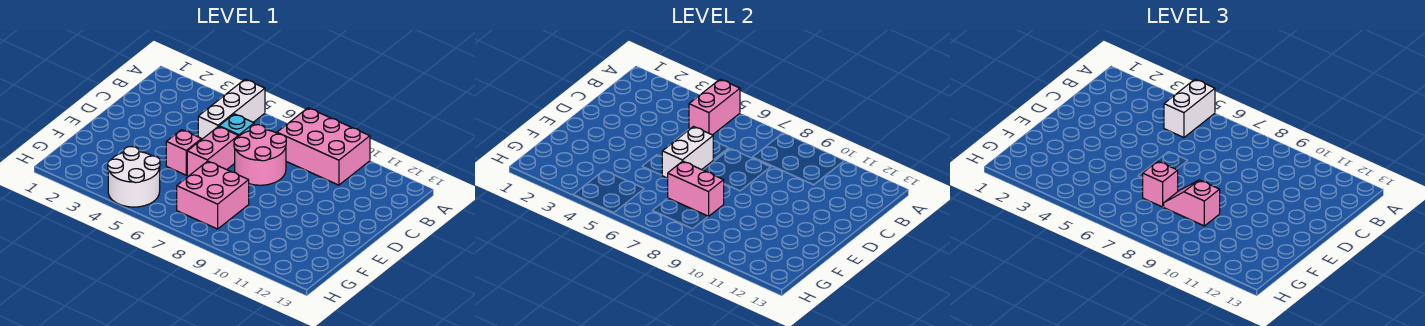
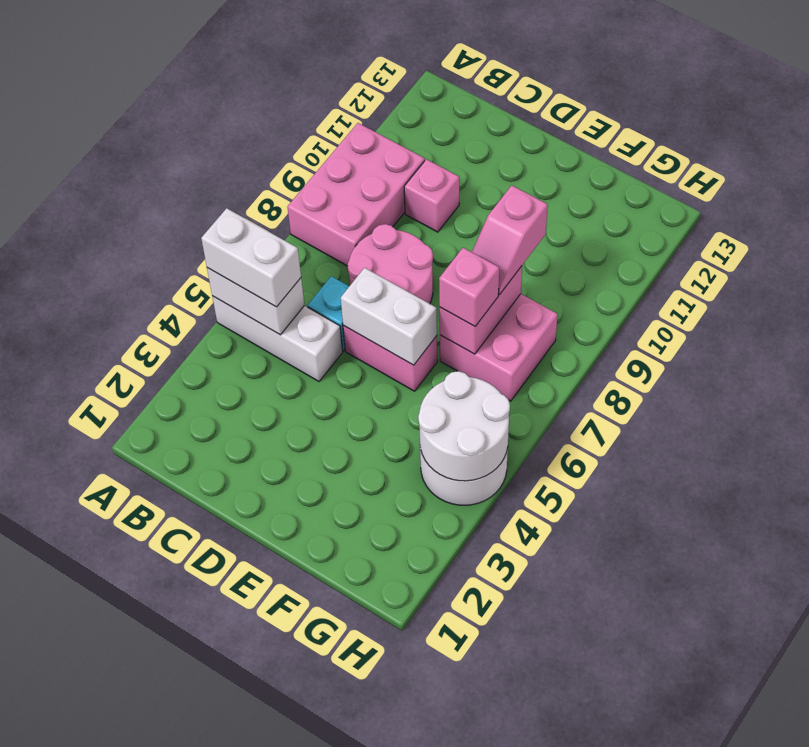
pink 1x2 brick [689,79,740,135] -> white 1x2 brick [207,268,305,335]
pink 1x1 brick [166,130,202,175] -> pink 1x1 brick moved to [404,159,459,232]
none -> white 2x2 round brick [418,371,510,481]

